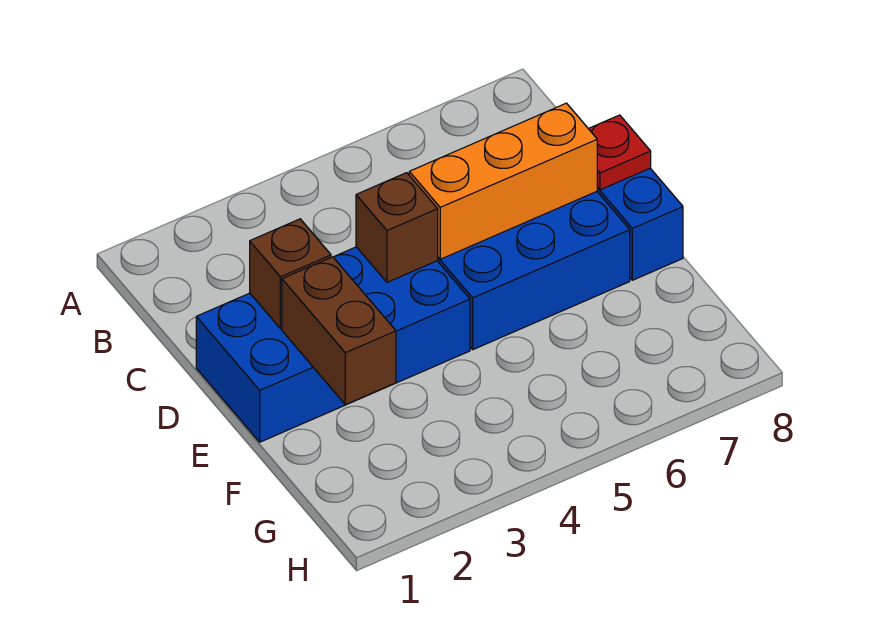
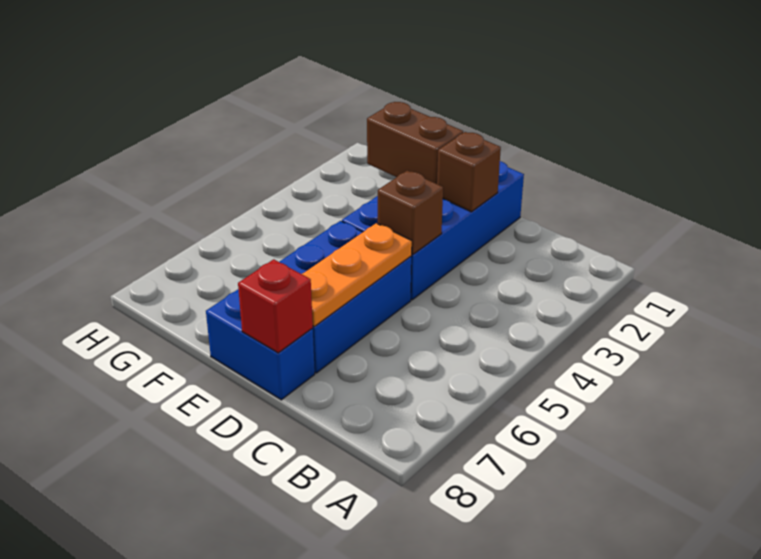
orange 1x3 brick [409,103,597,259] -> orange 1x3 plate [302,223,412,326]
red 1x1 plate [589,115,651,190] -> red 1x1 brick [238,259,313,353]

